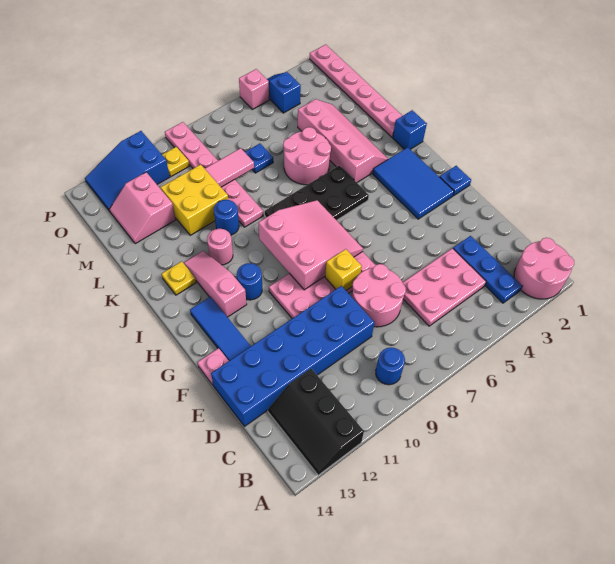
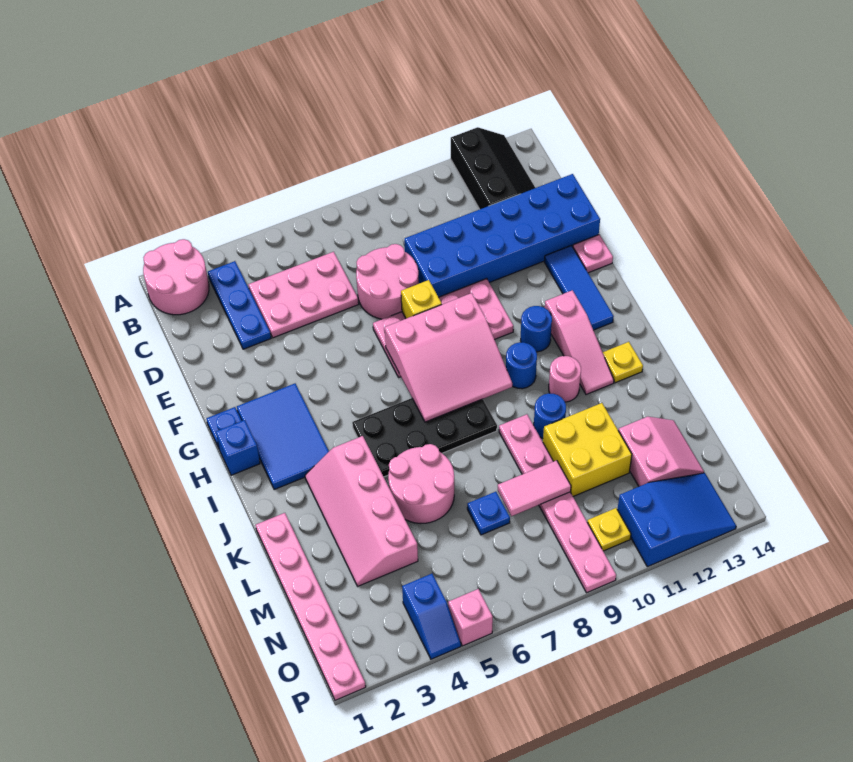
blue 1x1 round brick [376,347,405,385] -> blue 1x1 round brick moved to [506,342,537,389]
pink 3x3 slope [258,200,363,290] -> pink 3x3 slope turned to [385,293,512,422]
blue 1x1 brick [393,110,427,149] -> blue 1x1 brick moved to [216,420,260,475]

